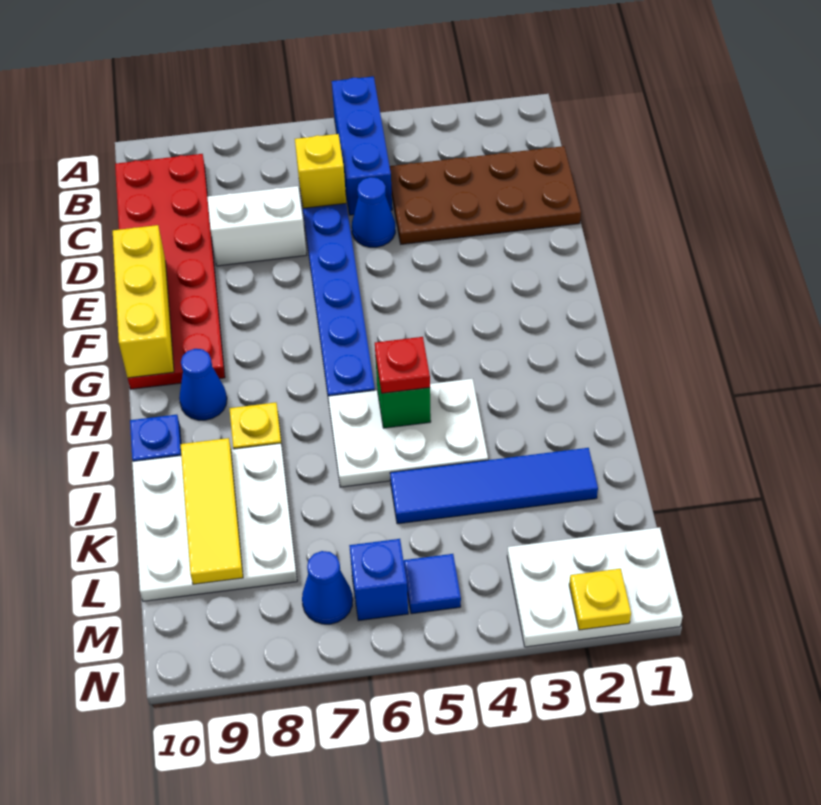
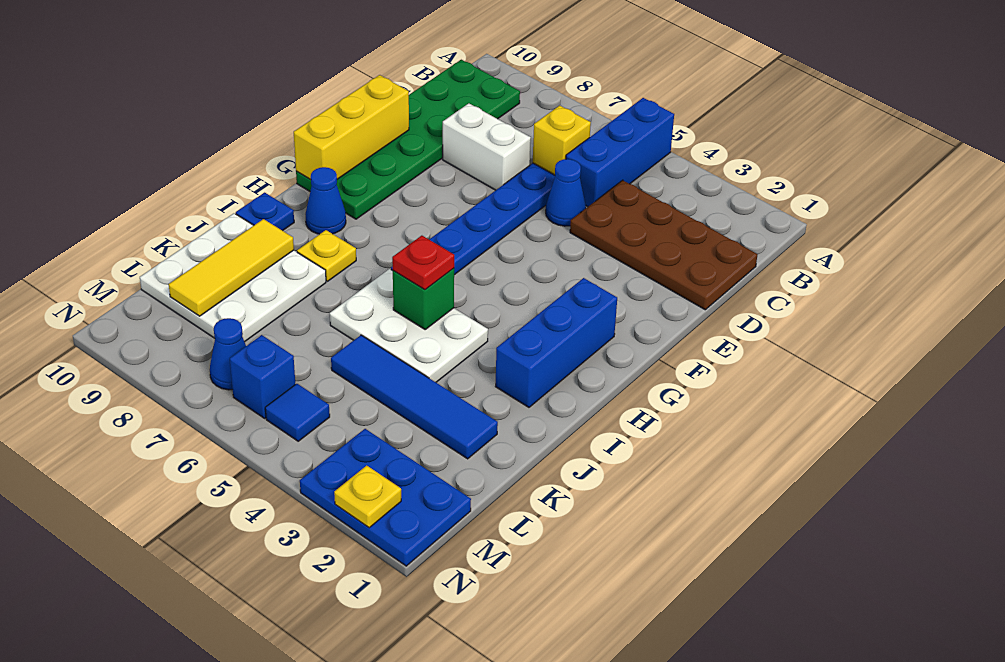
red 2x6 plate [115,154,225,389] -> green 2x6 plate [296,60,520,219]
none -> blue 1x3 brick [496,278,617,407]
white 2x3 plate [507,527,682,647] -> blue 2x3 plate [300,429,471,566]

